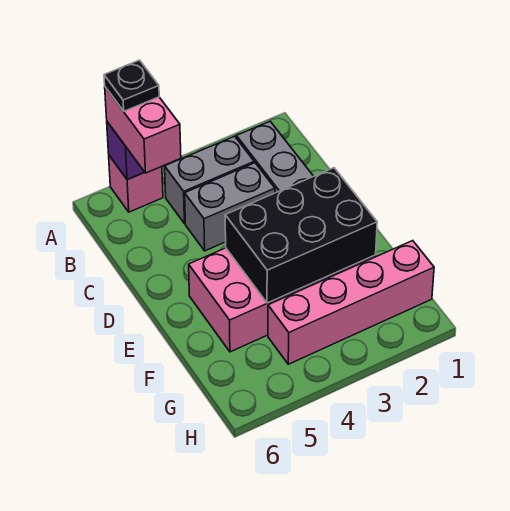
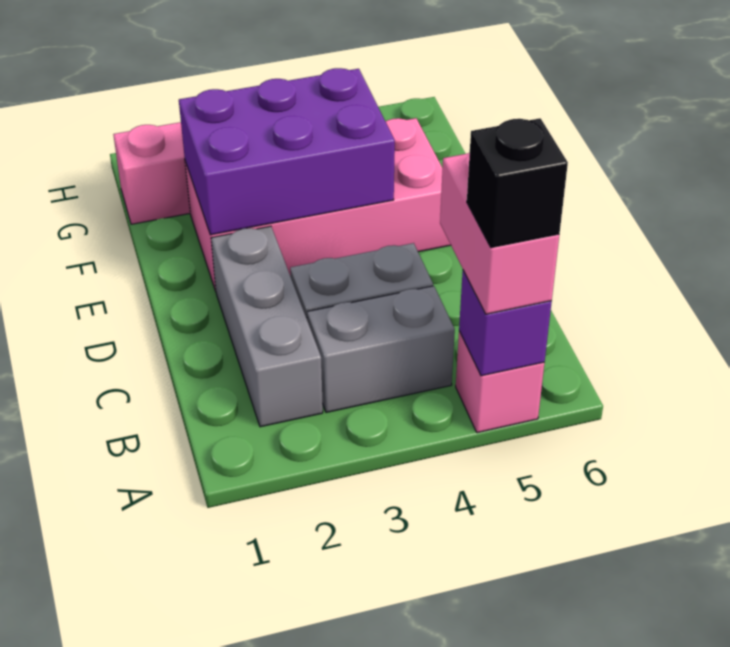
black 1x1 plate [104,60,159,111] -> black 1x1 brick [467,118,568,248]
black 2x3 brick [225,168,377,303] -> purple 2x3 brick [179,68,395,235]

